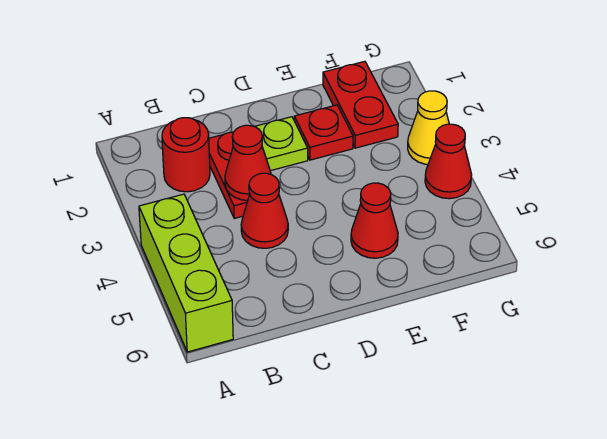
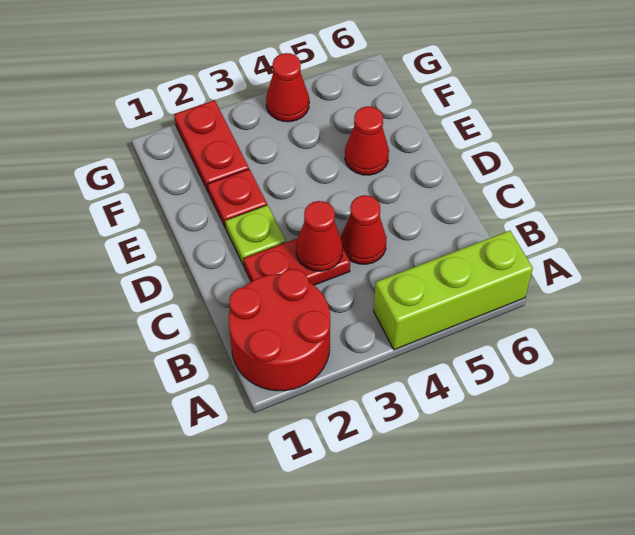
red 1x1 round brick [162,118,210,192] -> red 2x2 round brick [229,269,330,391]
red 1x2 plate [323,61,398,148] -> red 1x2 plate turned to [174,100,249,192]
yellow 1x1 cone [408,91,449,164] -> none

